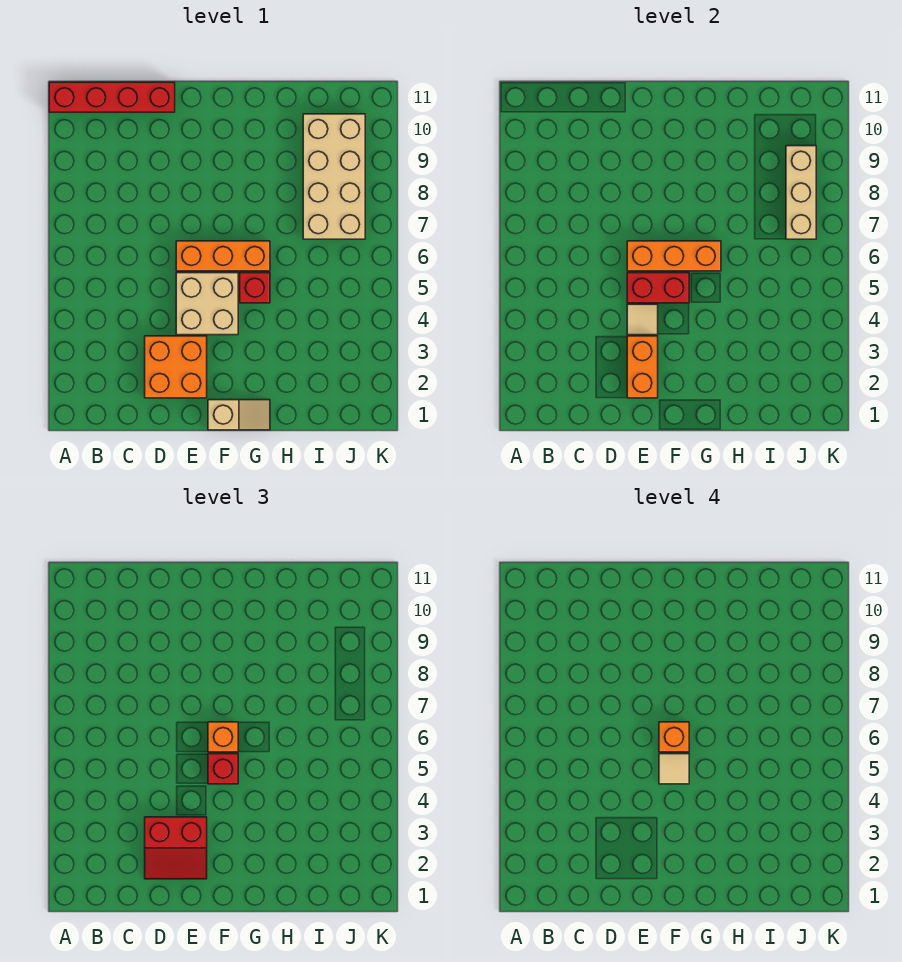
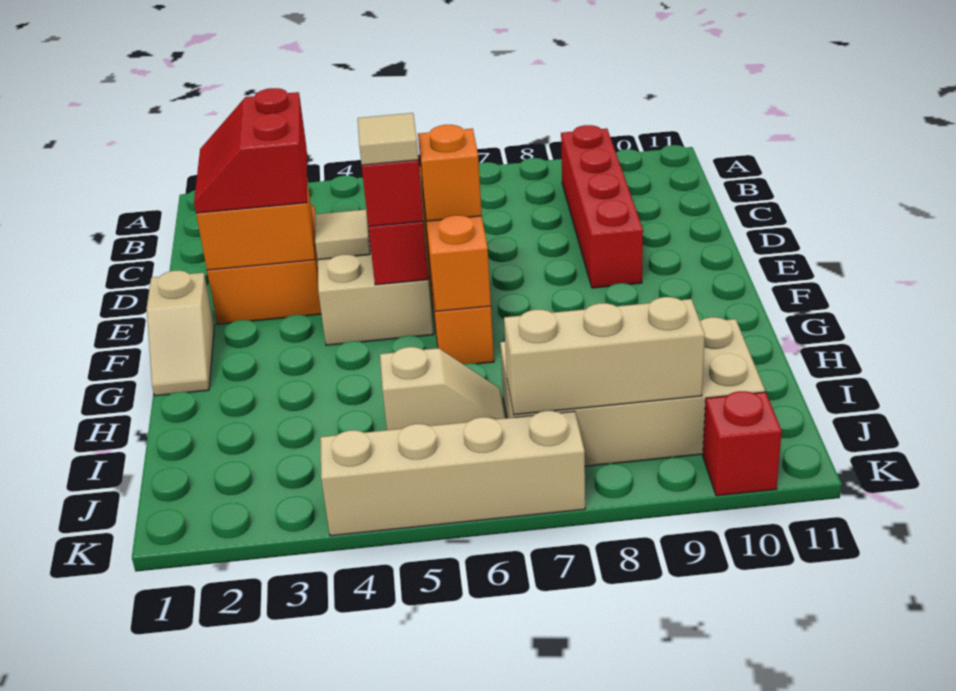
red 1x4 brick [49,82,175,112] -> red 1x4 brick moved to [561,125,643,288]
orange 1x1 brick [659,722,689,752] -> none
red 1x1 brick [240,273,270,303] -> red 1x1 brick moved to [703,391,782,496]
none -> tan 1x2 slope [380,347,505,430]
none -> tan 1x4 brick [320,411,585,536]

